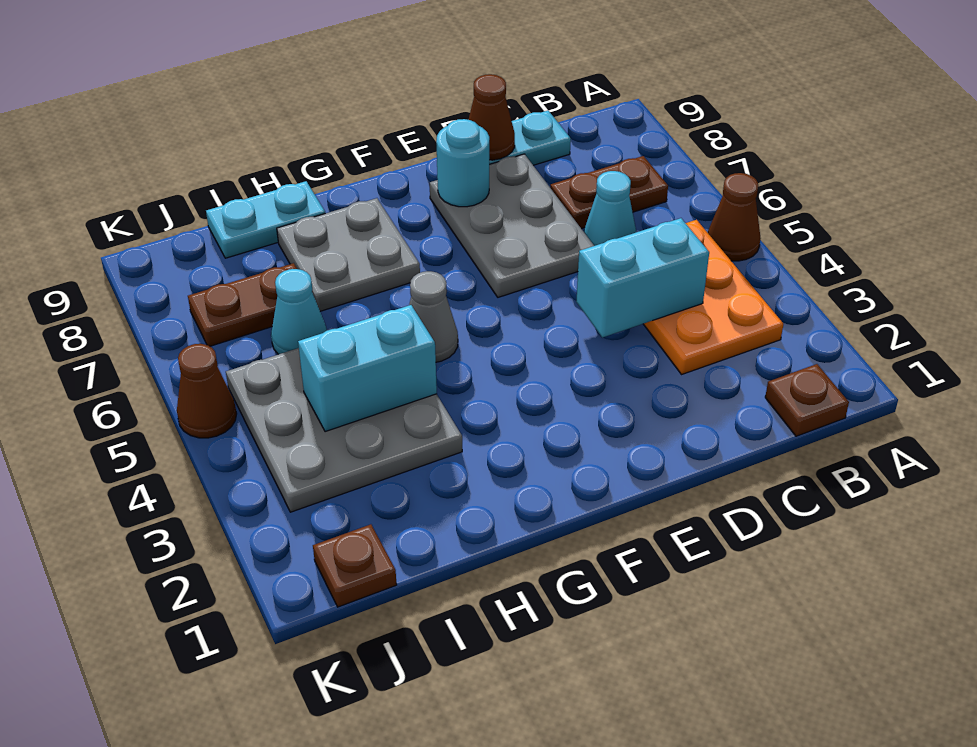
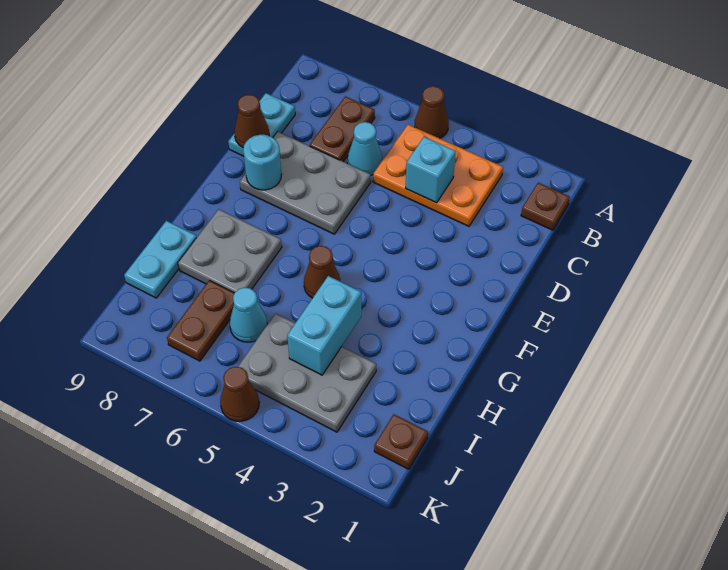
cyan 1x2 brick [576,218,709,338] -> cyan 1x1 brick [406,137,456,203]
grey 1x1 cone [409,271,458,362] -> brown 1x1 cone [304,246,340,298]
grey 3x3 plate [226,348,462,512] -> grey 2x3 plate [238,313,376,432]

